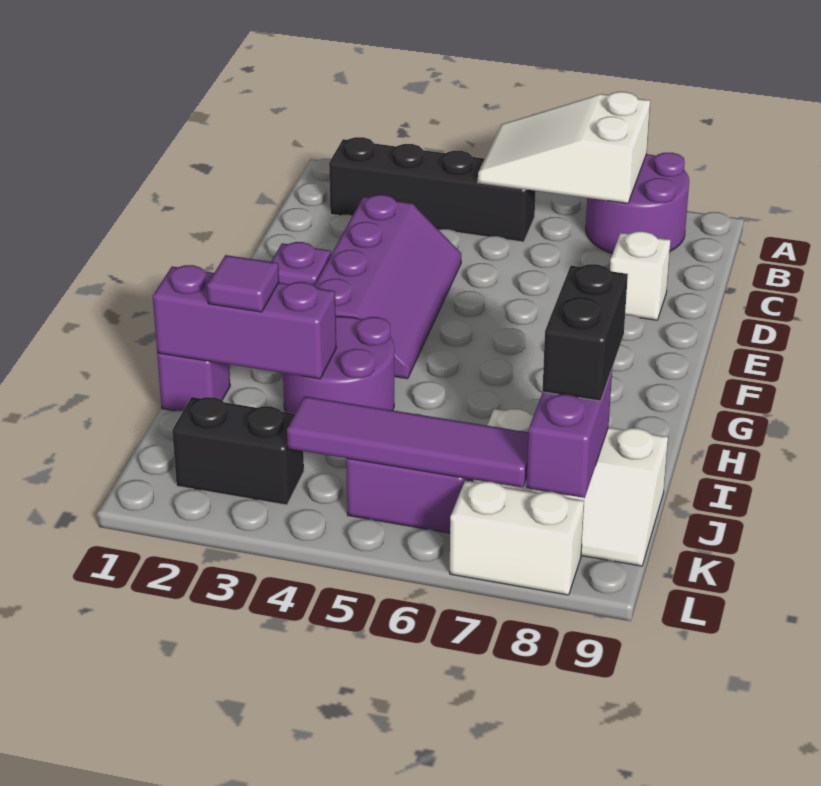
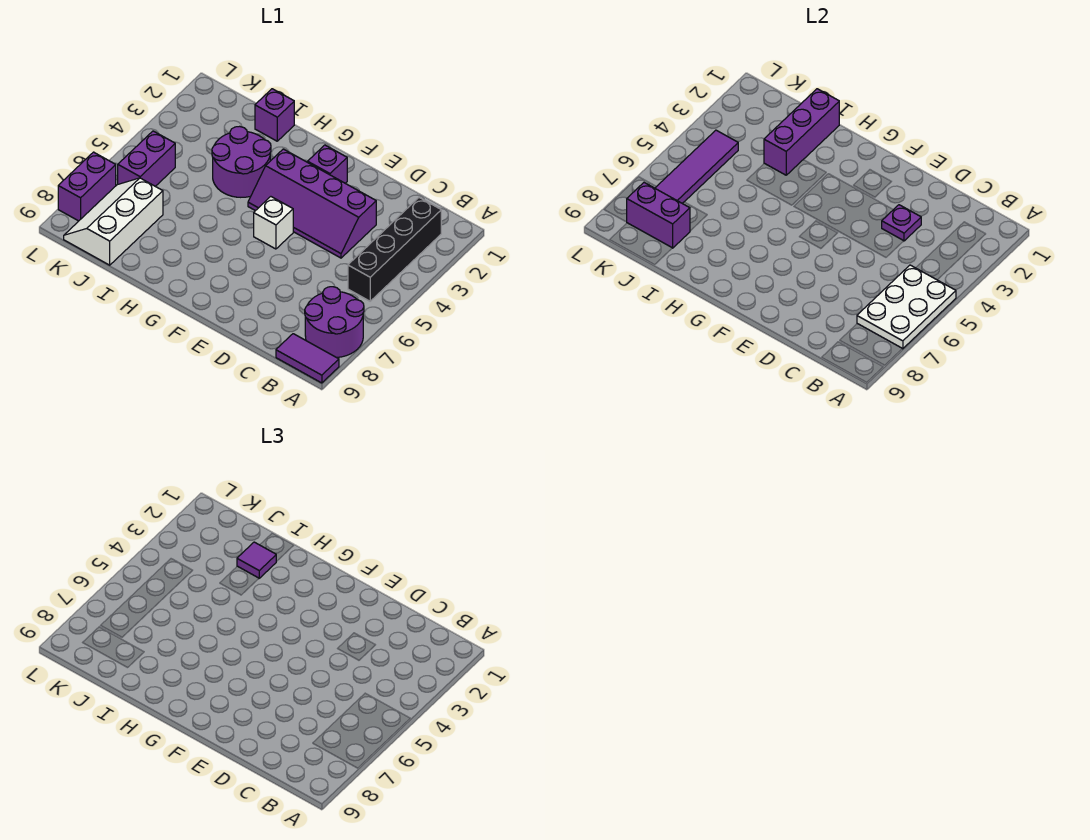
white 2x3 slope [478,92,650,203] -> white 2x3 plate [857,265,956,349]
none -> purple 1x2 tile [276,334,339,383]
none -> purple 1x1 plate [882,205,921,241]
white 1x1 brick [610,231,671,320] -> white 1x1 brick moved to [254,197,293,249]
black 1x2 brick [542,264,628,401] -> none
black 1x2 brick [172,397,304,505] -> none
white 1x2 brick [450,481,584,595] -> purple 1x2 brick [58,152,116,221]

